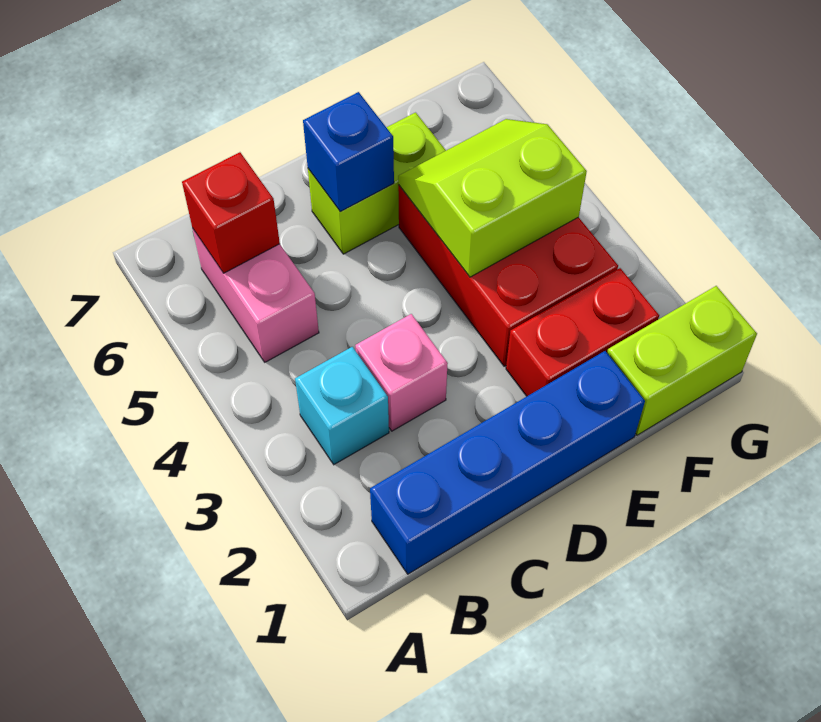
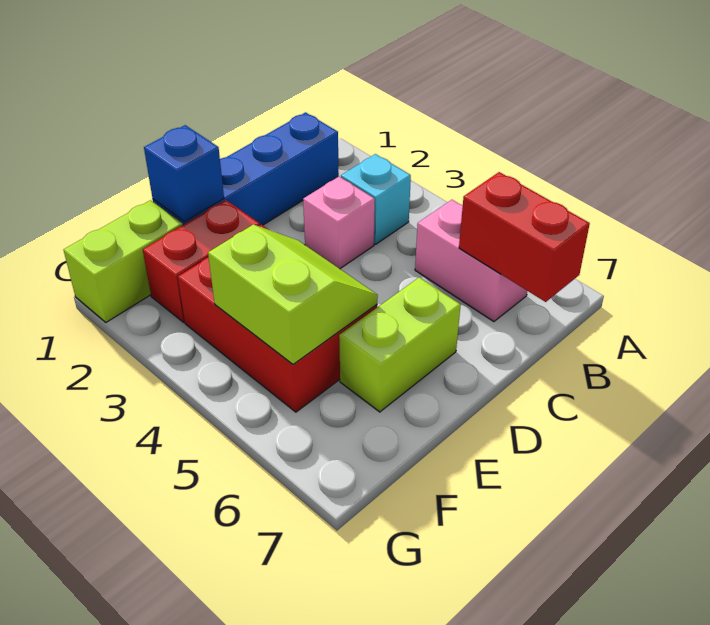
red 1x1 brick [182,152,280,273] -> red 1x2 brick [459,172,590,302]
blue 1x1 brick [303,92,394,211] -> blue 1x1 brick moved to [144,125,224,222]
lime 2x2 slope [398,119,587,277] -> lime 2x2 slope turned to [208,225,378,364]

